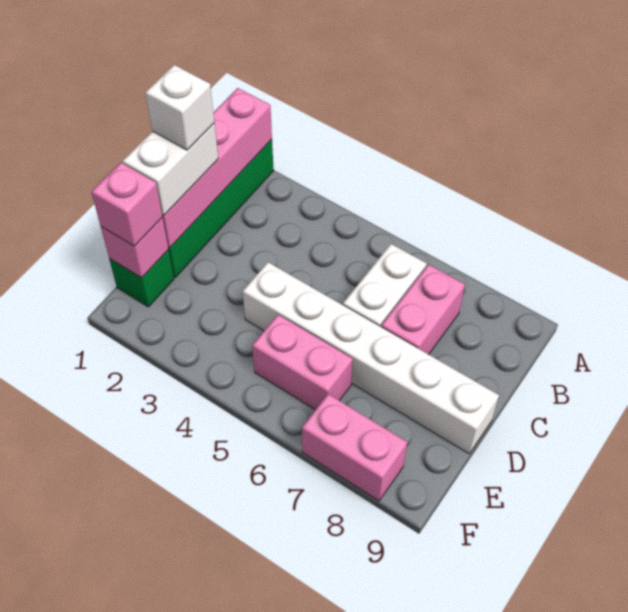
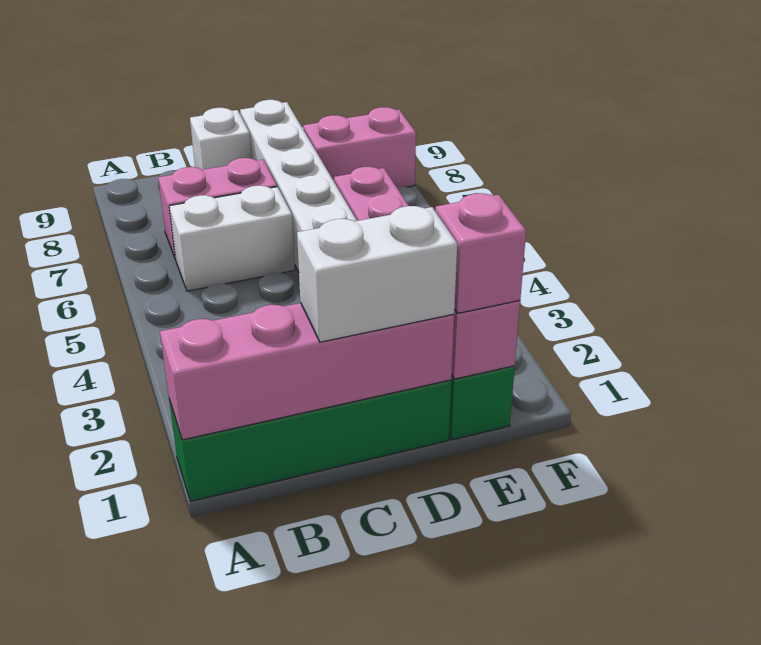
white 1x1 brick [145,65,214,150] -> white 1x1 brick moved to [190,108,251,170]
pink 1x2 brick [302,394,407,501] -> pink 1x2 brick turned to [303,107,416,187]

